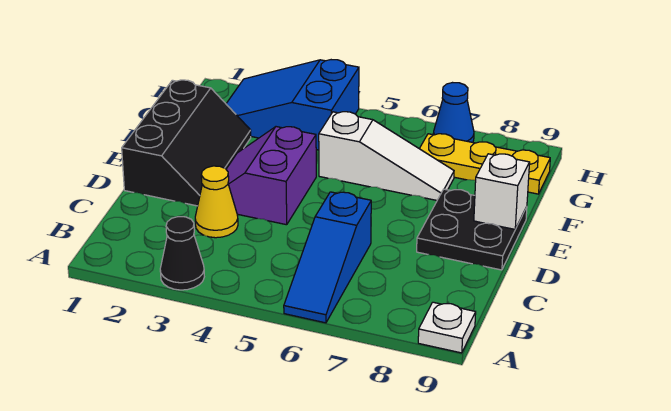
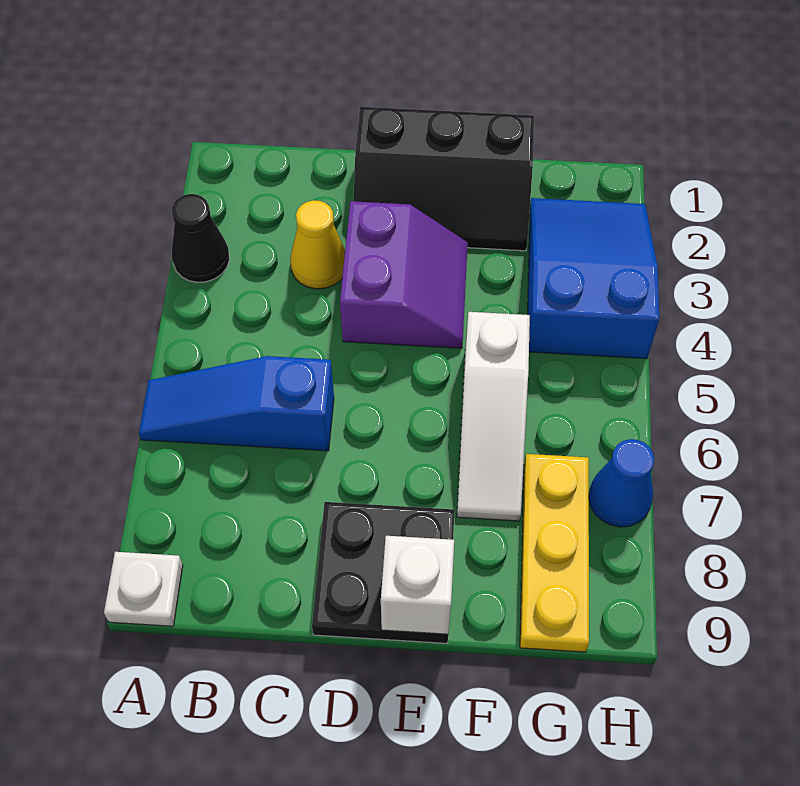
purple 2x2 slope [226,127,316,225] -> purple 2x2 slope turned to [340,201,468,348]

